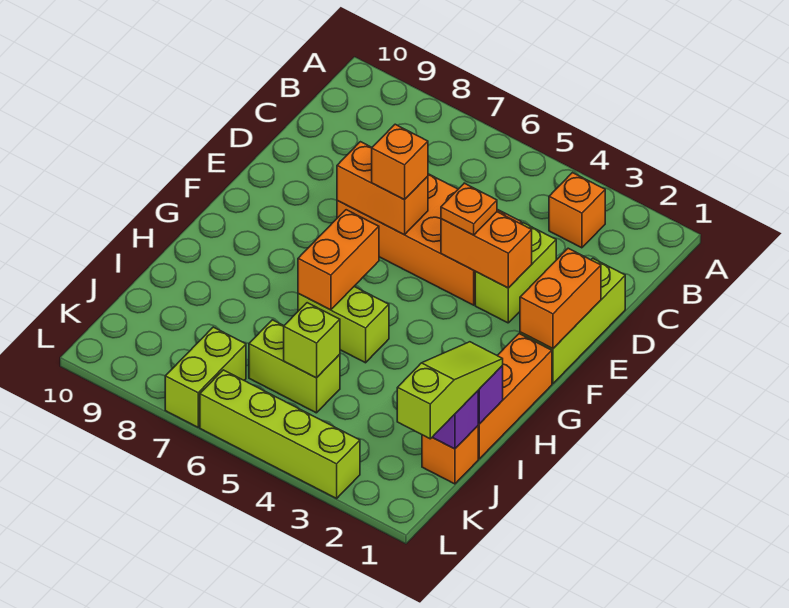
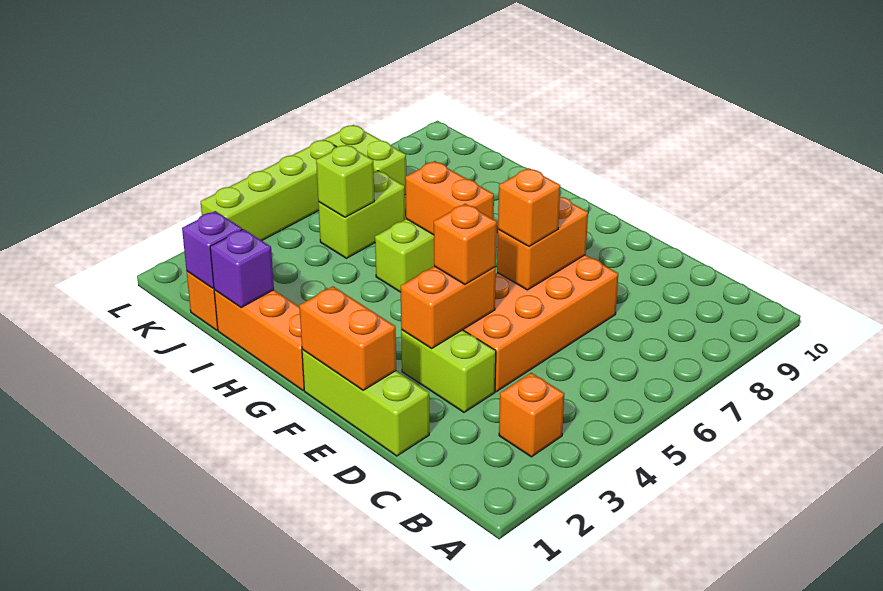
orange 1x1 plate [441,183,497,235] -> orange 1x1 brick [434,204,497,284]
lime 1x3 slope [397,342,503,439] -> none

